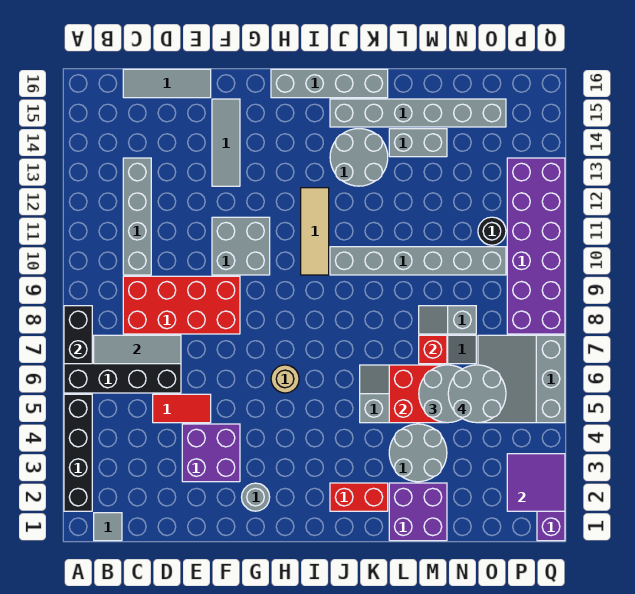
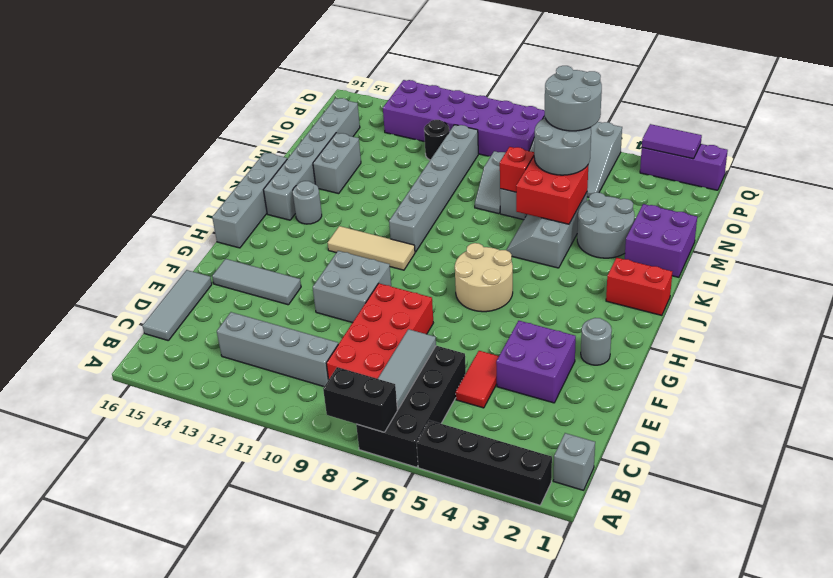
grey 1x1 tile [94,513,122,541] -> grey 1x1 brick [553,433,595,490]
tan 1x1 round brick [271,365,299,393] -> tan 2x2 round brick [455,243,513,312]
red 1x2 brick [330,483,388,511] -> red 1x2 brick turned to [606,258,672,315]
grey 2x2 round brick [330,129,388,186] -> grey 1x1 round brick [293,181,322,224]
purple 2x2 tile [507,454,565,511] -> purple 1x2 tile [642,124,702,159]

